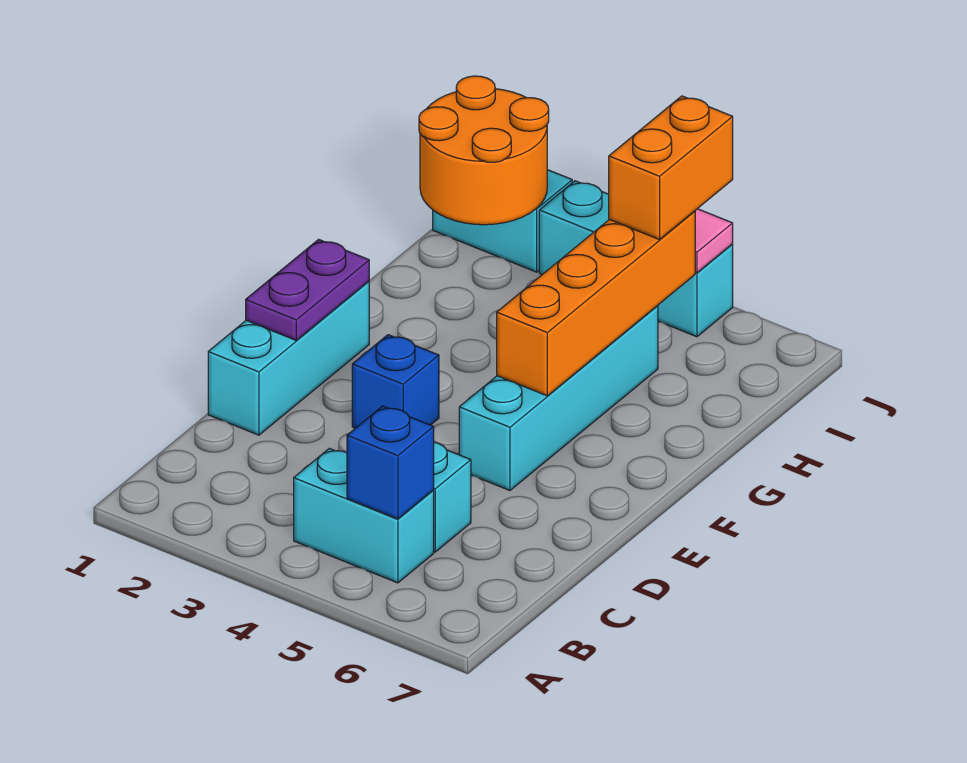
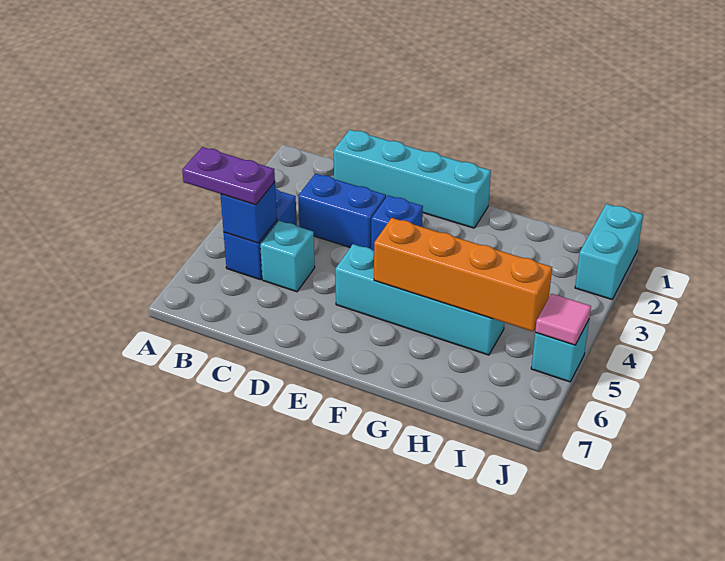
cyan 1x2 brick [294,448,434,583] -> blue 1x2 brick [224,189,297,280]
none -> blue 1x2 brick [298,174,386,249]
cyan 1x3 brick [208,281,369,435] -> cyan 1x4 brick [334,130,491,228]
purple 1x2 plate [246,239,369,340] -> purple 1x2 plate moved to [182,147,275,205]
orange 2x2 round brick [419,76,549,225] -> none
orange 1x2 brick [609,96,733,240] -> none
cyan 1x3 brick [539,181,733,337] -> cyan 1x1 brick [531,320,589,382]

